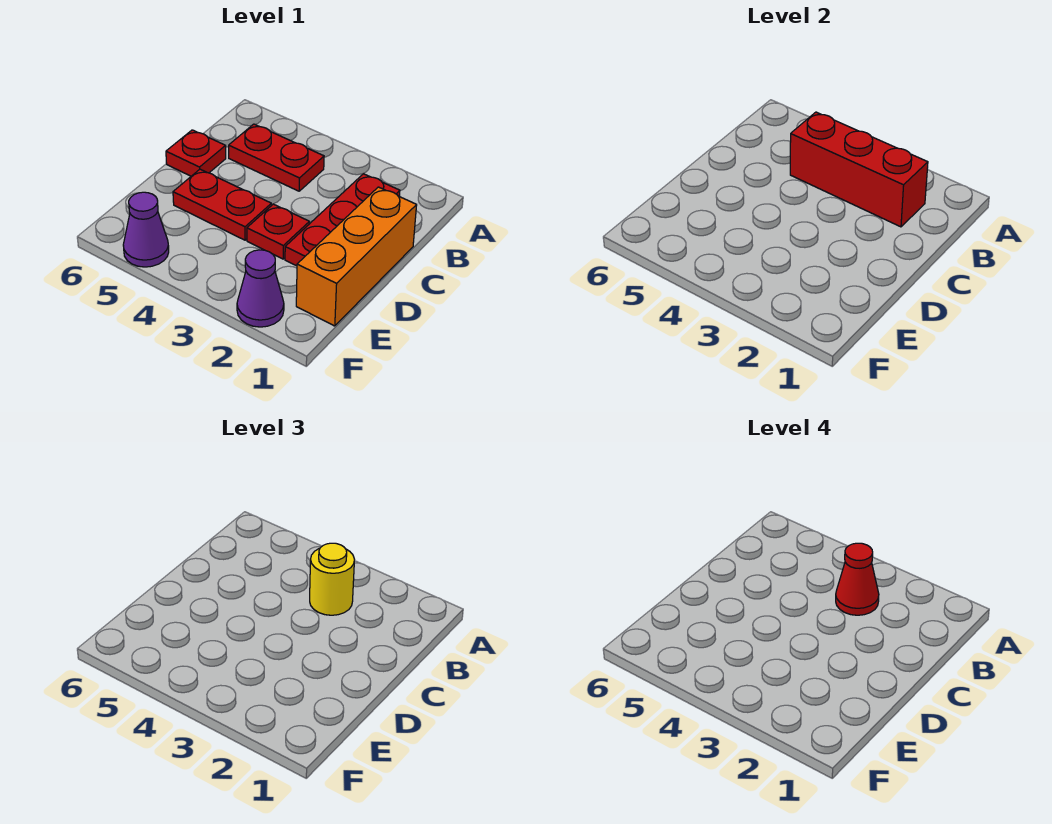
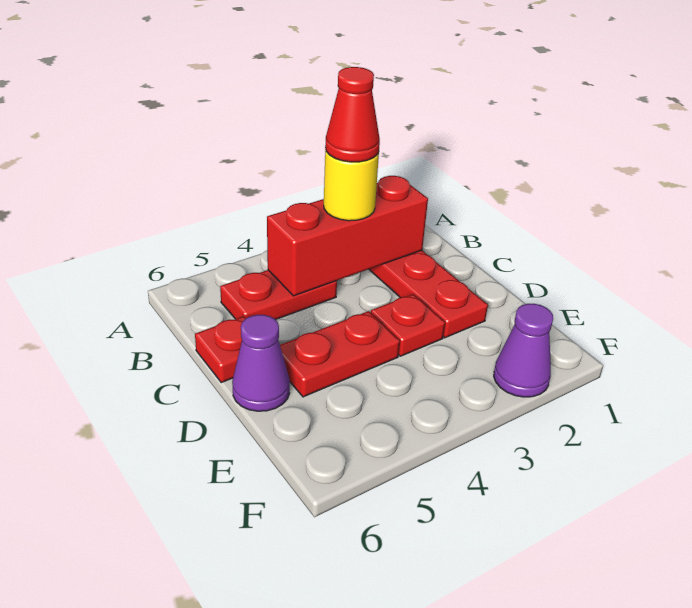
orange 1x3 brick [296,187,417,326] -> none
purple 1x1 cone [123,192,169,267] -> purple 1x1 cone moved to [232,315,290,411]

